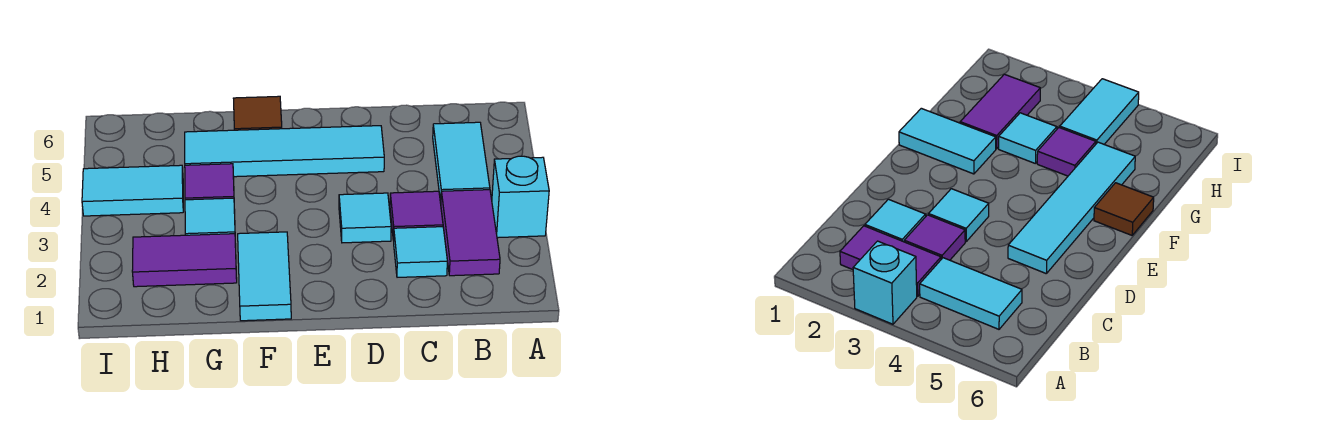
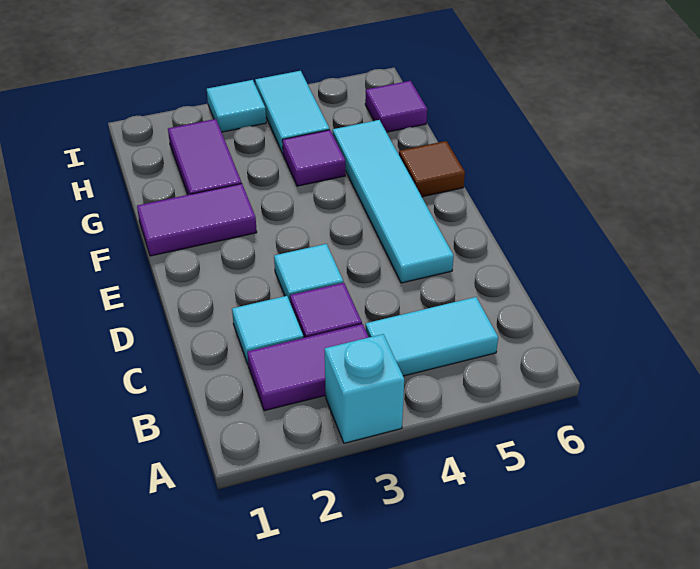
cyan 1x2 tile [238,232,291,321] -> purple 1x2 tile [137,184,257,256]
cyan 1x1 tile [185,198,235,235] -> cyan 1x1 tile moved to [207,80,266,132]
none -> purple 1x1 tile [365,81,427,132]

